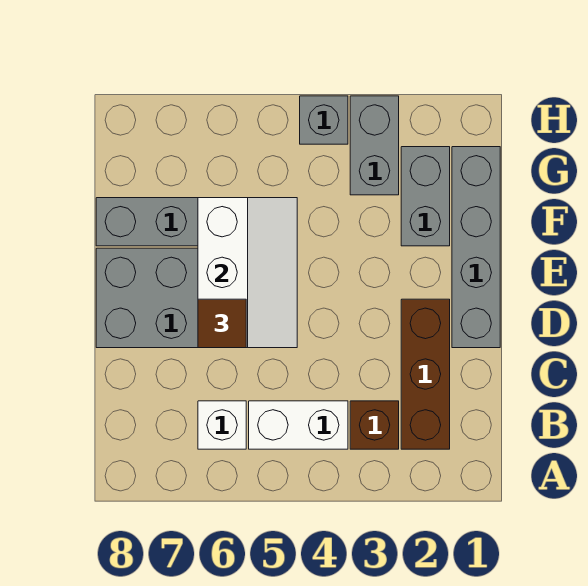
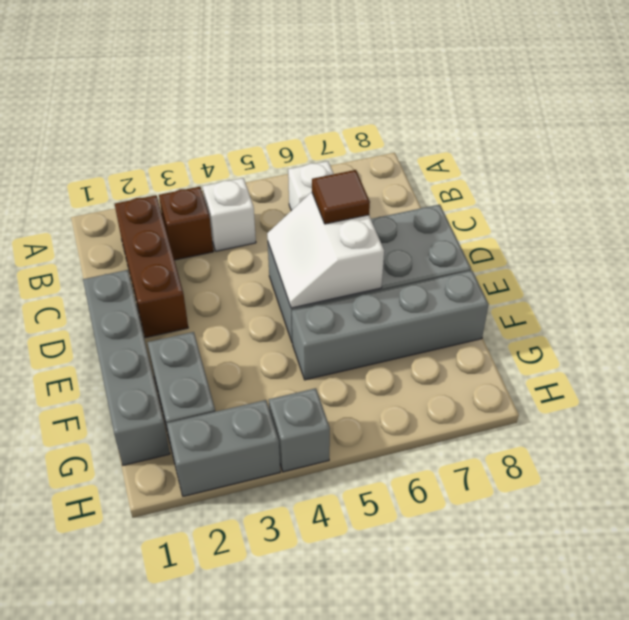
white 1x2 brick [249,401,348,449] -> white 1x1 brick [203,178,256,251]
white 2x3 slope [198,198,297,348] -> white 2x2 slope [267,192,384,308]
grey 1x2 brick [350,96,399,195] -> grey 1x2 brick turned to [167,400,280,496]

